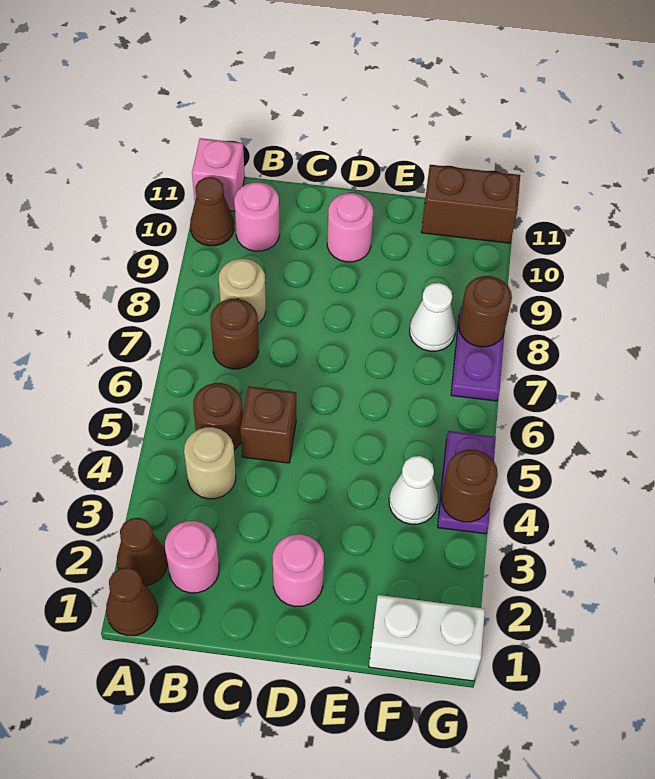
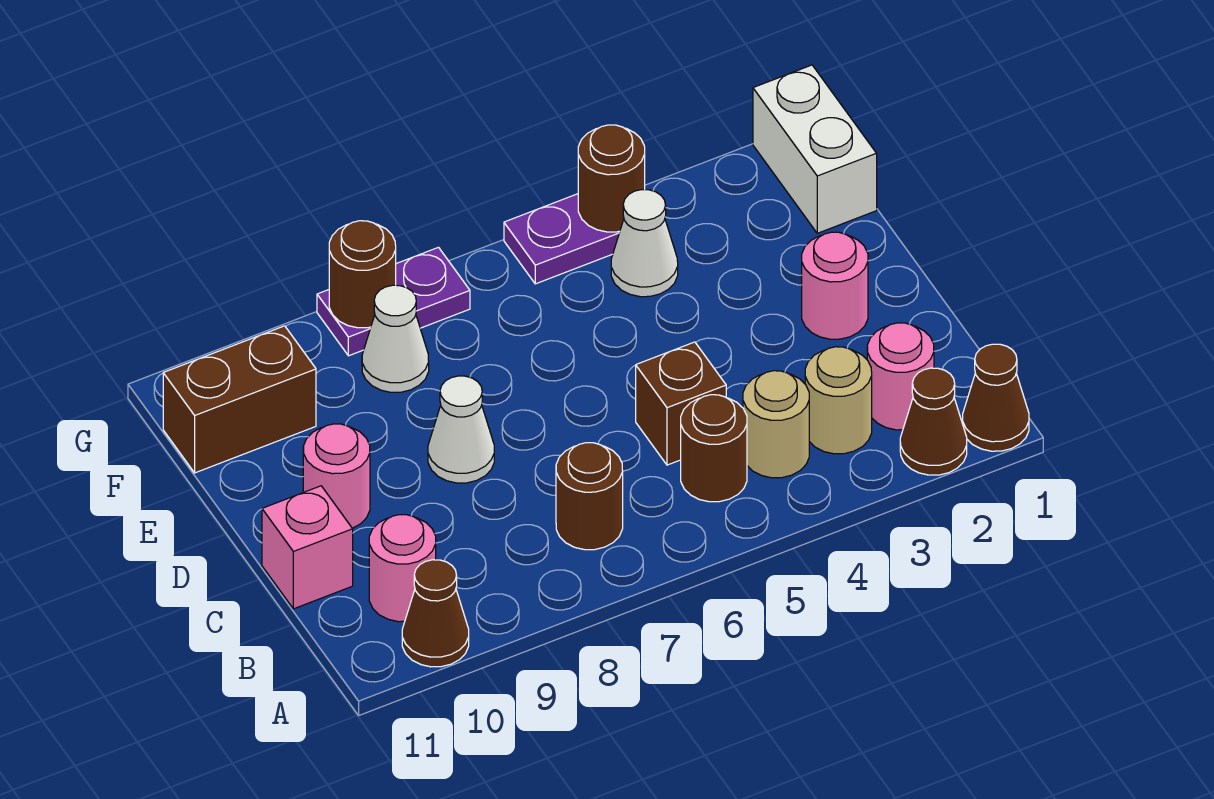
pink 1x1 brick [192,138,245,211] -> pink 1x1 brick moved to [262,486,353,609]
tan 1x1 round brick [219,259,266,323] -> tan 1x1 round brick moved to [805,347,872,454]
none -> white 1x1 cone [428,376,494,483]
brown 1x2 brick [421,165,520,243] -> brown 1x2 brick turned to [163,326,316,473]

